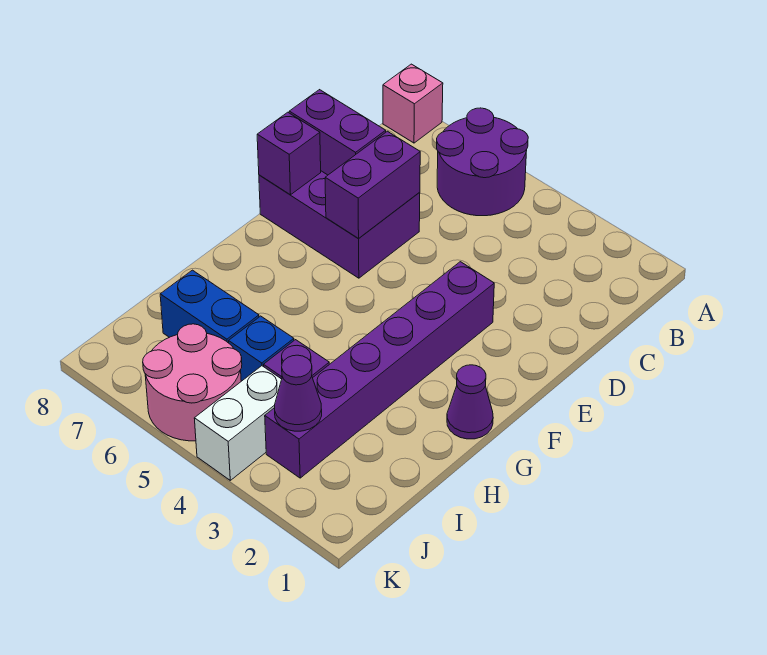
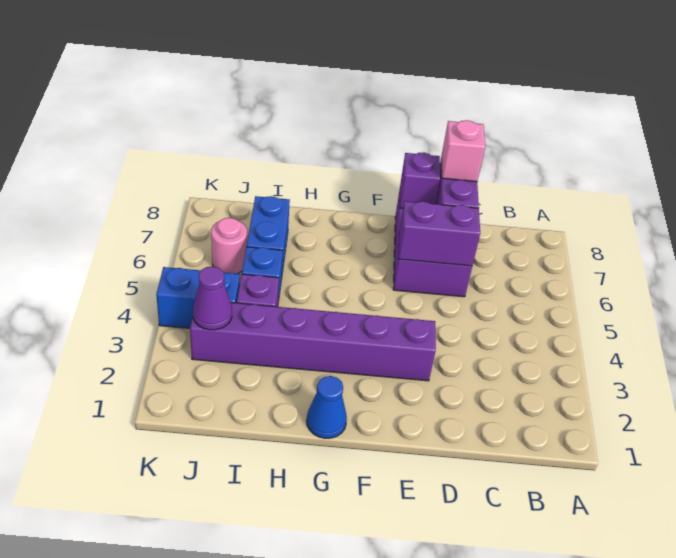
purple 2x2 round brick [437,108,528,216] -> none
pink 1x1 brick [383,64,443,143] -> pink 1x1 brick moved to [442,120,485,182]
purple 1x1 cone [447,365,493,439] -> blue 1x1 cone [307,376,347,438]
white 1x2 brick [194,366,282,480] -> blue 1x2 brick [156,267,240,328]
pink 2x2 round brick [143,324,242,441] -> pink 1x1 round brick [211,218,247,274]

